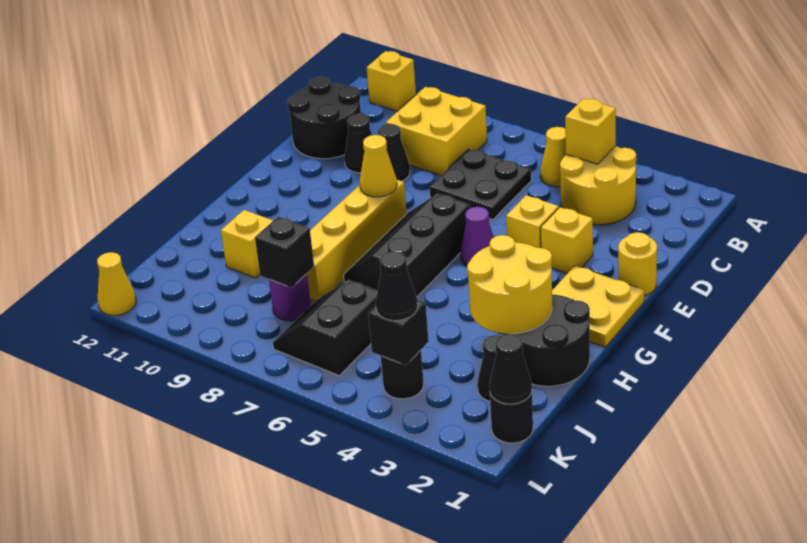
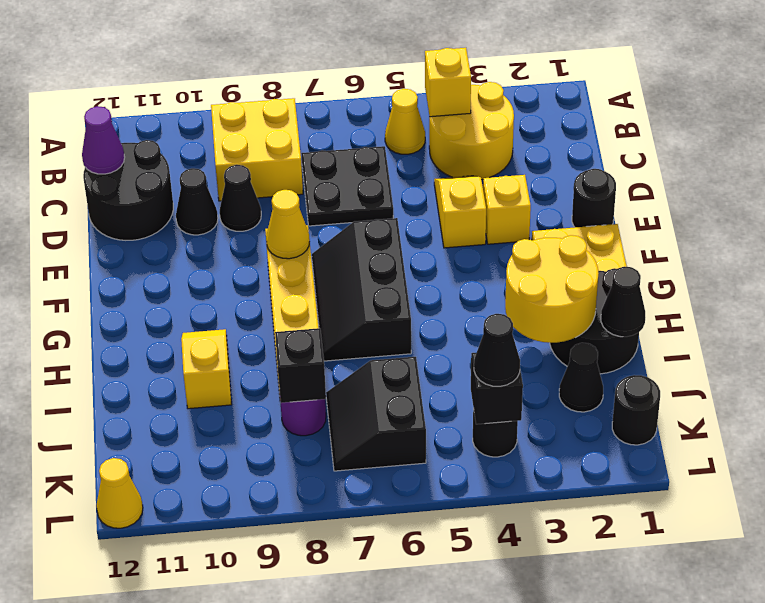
yellow 1x1 brick [367,51,416,111] -> none
yellow 1x1 round brick [618,232,657,296] -> black 1x1 round brick [572,169,616,227]
purple 1x1 cone [460,207,494,266] -> purple 1x1 cone moved to [82,106,125,174]
black 1x1 cone [490,334,532,404] -> black 1x1 cone moved to [601,266,645,337]

